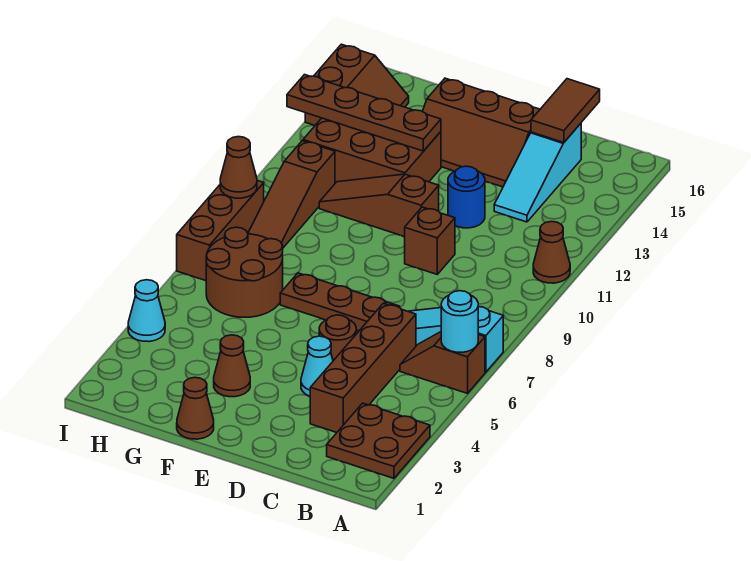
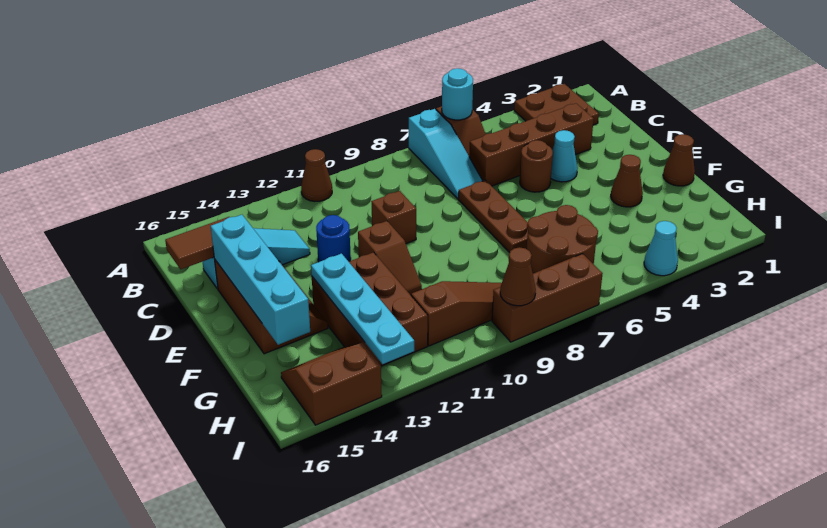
none -> cyan 1x4 brick [211,215,310,345]
brown 1x3 slope [319,174,439,237] -> brown 1x2 slope [358,221,422,295]
brown 1x4 plate [287,75,441,151] -> cyan 1x4 plate [311,254,414,364]

